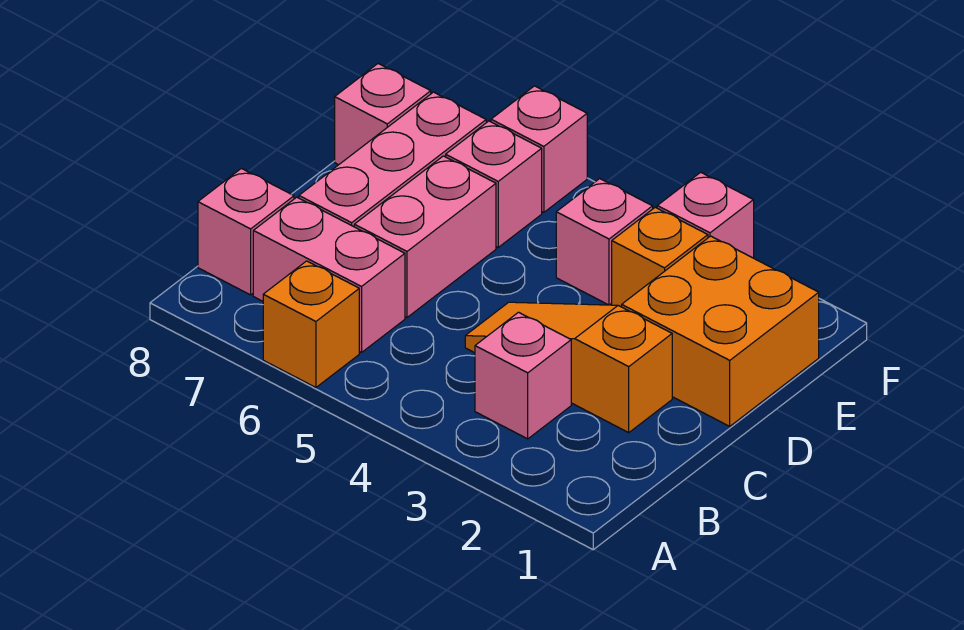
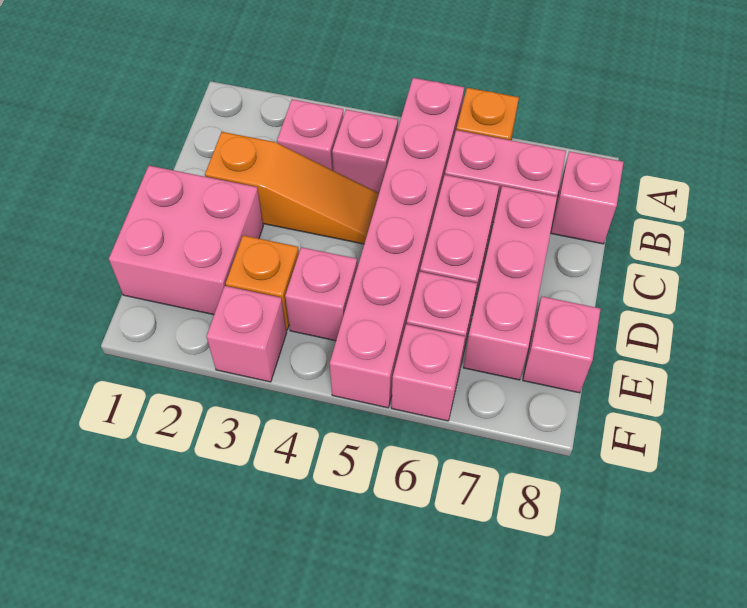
none -> pink 1x6 brick [330,78,464,408]
none -> pink 1x1 brick [332,109,398,193]
orange 2x2 brick [622,236,819,426] -> pink 2x2 brick [109,166,263,315]

